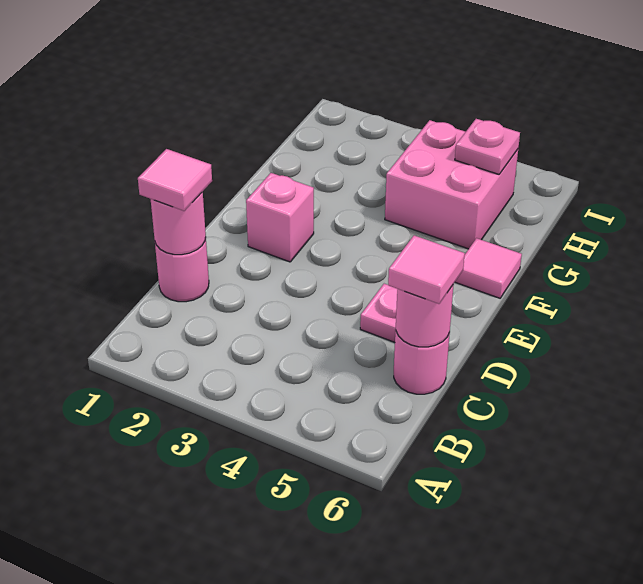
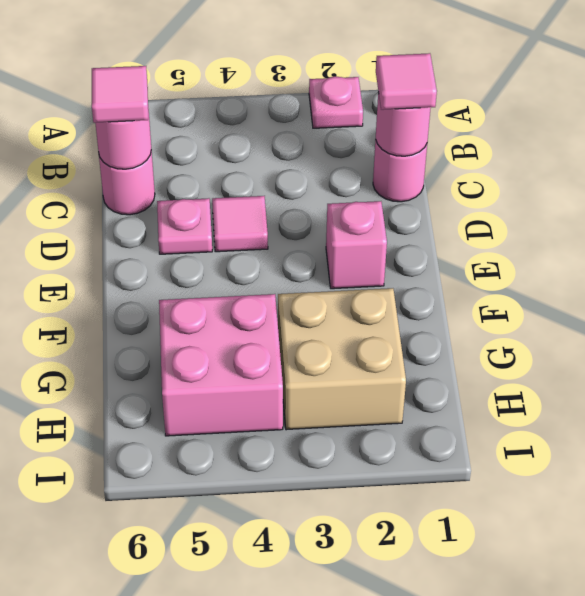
pink 1x1 tile [455,238,522,298] -> pink 1x1 tile moved to [212,196,268,252]
none -> tan 2x2 brick [278,288,406,430]
pink 1x1 plate [455,119,520,174] -> pink 1x1 plate moved to [309,76,363,128]

